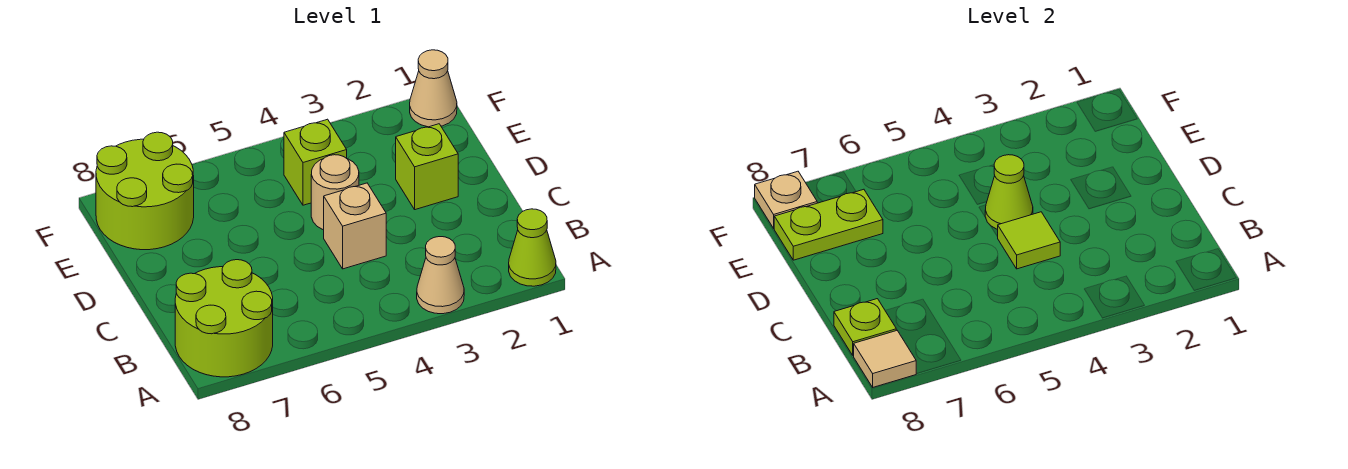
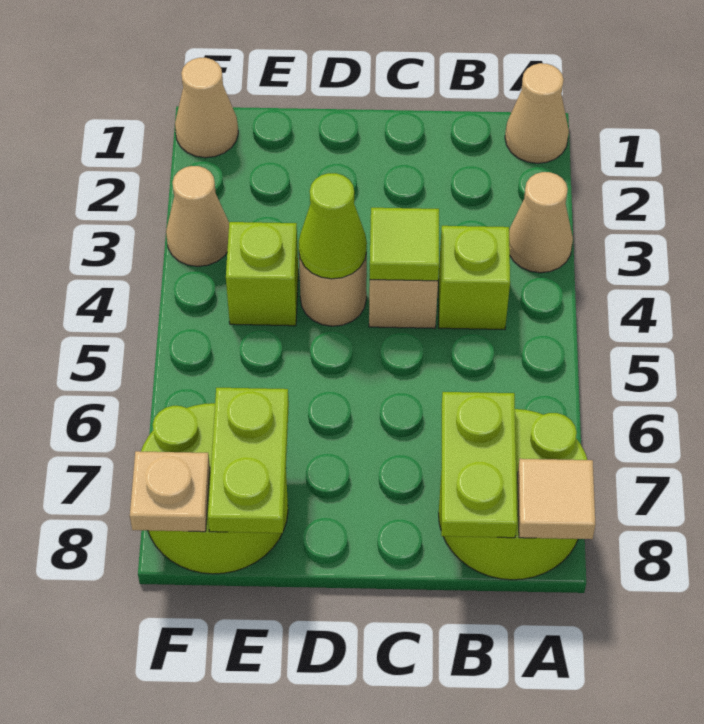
lime 1x1 cone [509,209,556,286] -> tan 1x1 cone [505,63,569,163]
lime 1x1 plate [834,299,896,356] -> lime 1x2 plate [441,392,517,538]
lime 1x1 brick [396,124,458,210] -> lime 1x1 brick moved to [439,226,510,329]
none -> tan 1x1 cone [166,166,229,267]

